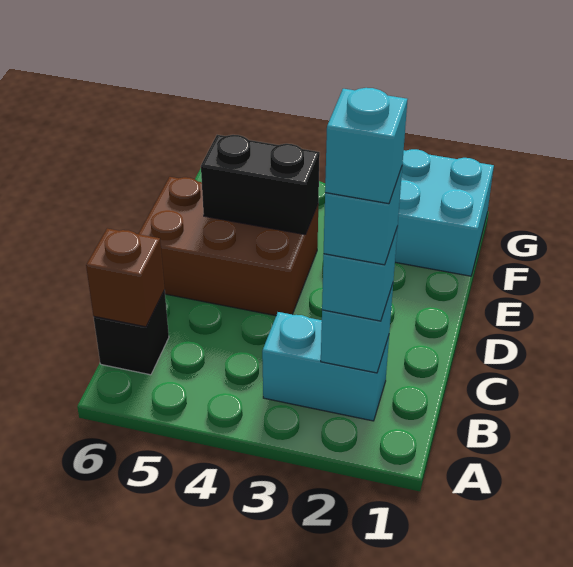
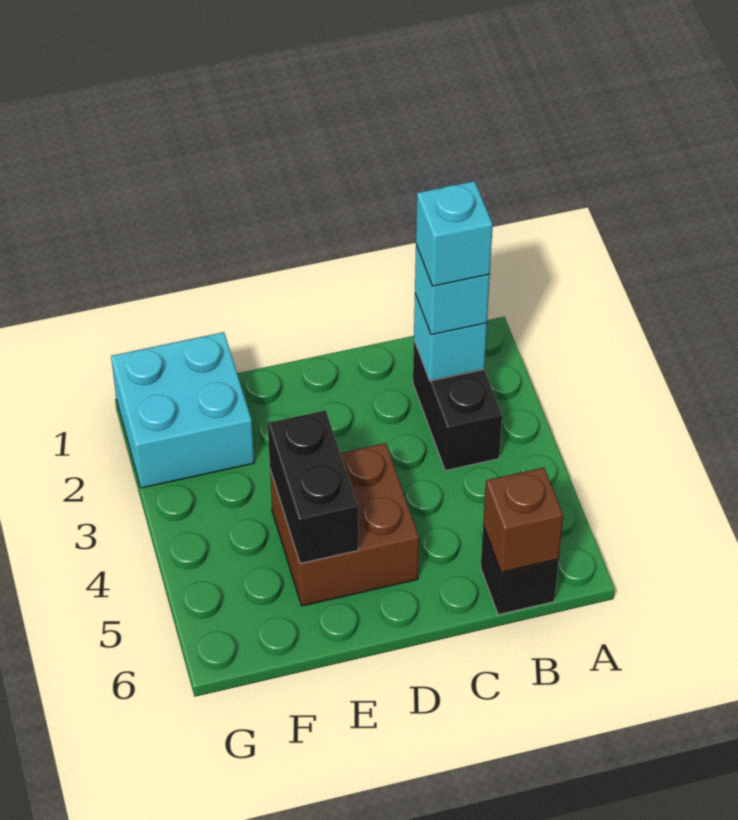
cyan 1x2 brick [262,312,389,421] -> black 1x2 brick [413,341,502,471]
cyan 1x1 brick [325,88,408,204] -> none
brown 2x3 brick [139,177,318,316] -> brown 2x2 brick [270,443,419,606]

